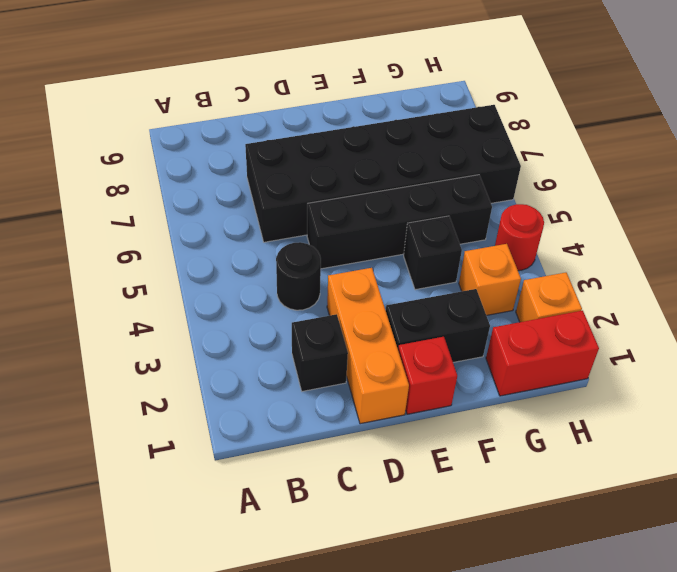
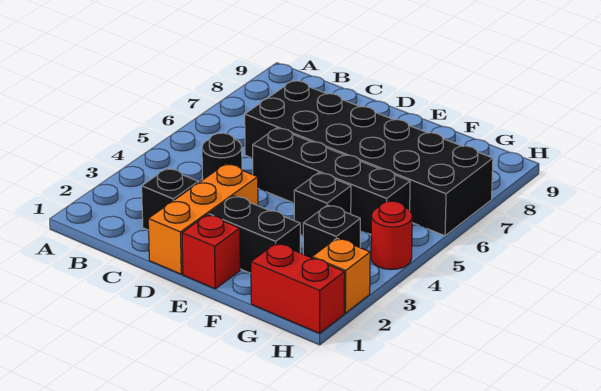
orange 1x1 brick [459,244,521,315] -> black 1x1 brick [303,205,360,258]

